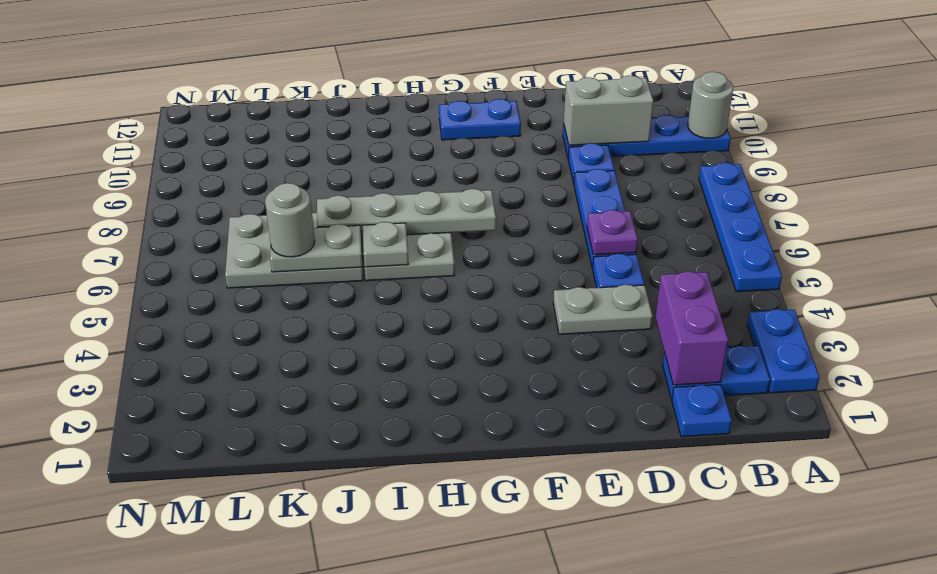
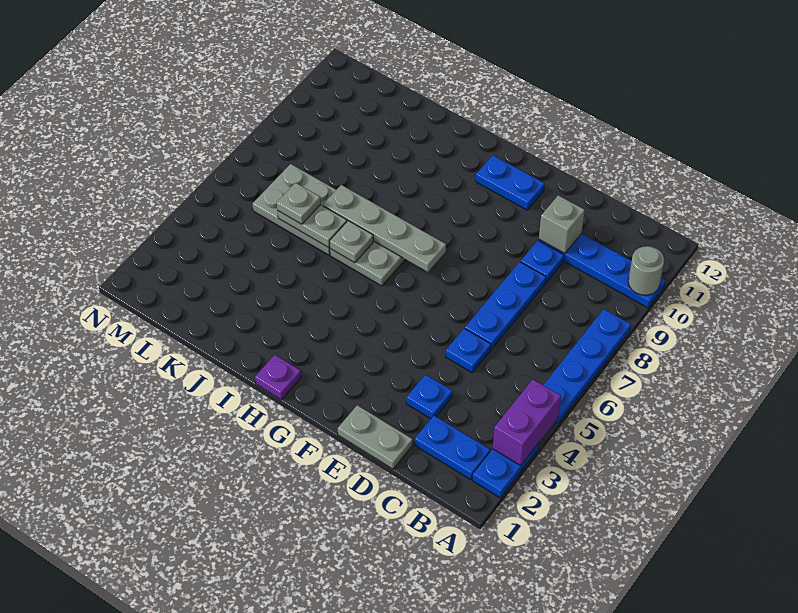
blue 1x1 plate [672,385,732,437] -> blue 1x1 plate moved to [406,375,452,419]
purple 1x2 brick [656,271,728,385] -> purple 1x2 brick moved to [493,380,561,466]
grey 1x2 brick [564,76,654,145] -> grey 1x1 brick [539,195,585,254]
grey 1x2 plate [553,285,653,334] -> grey 1x2 plate moved to [338,405,412,469]
purple 1x1 plate [587,210,638,255] -> purple 1x1 plate moved to [255,355,301,400]
grey 1x1 round brick [265,183,315,257] -> grey 1x1 plate [277,183,321,224]

